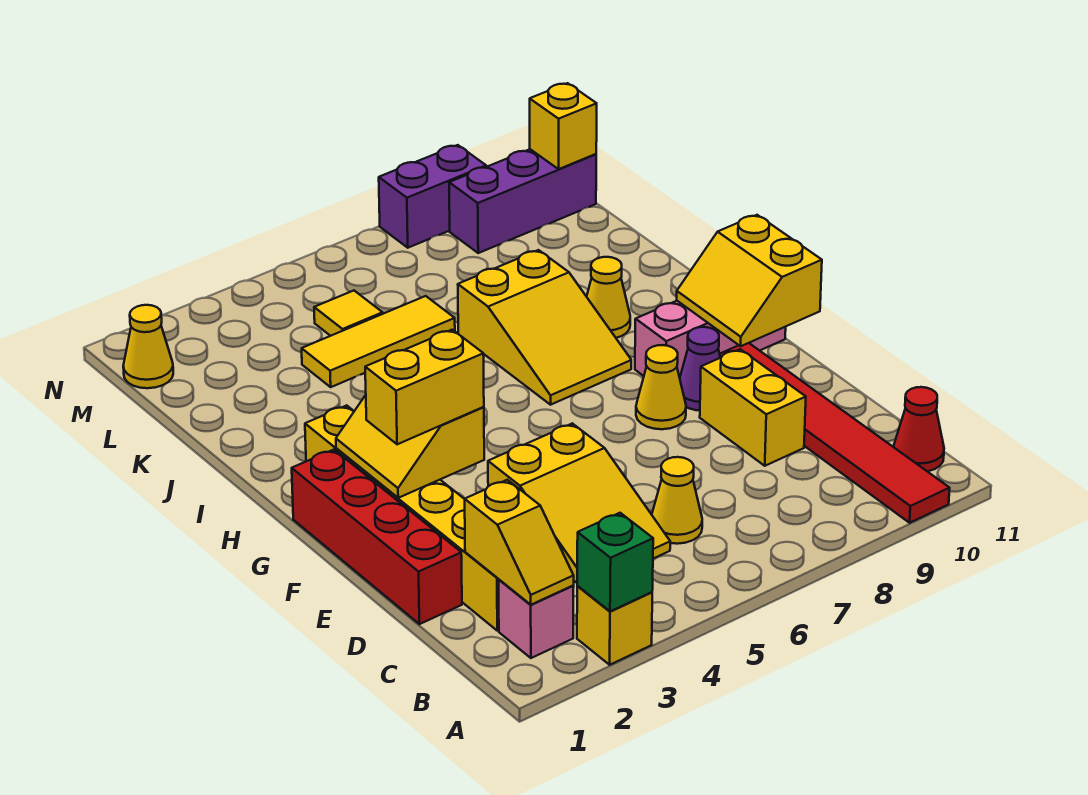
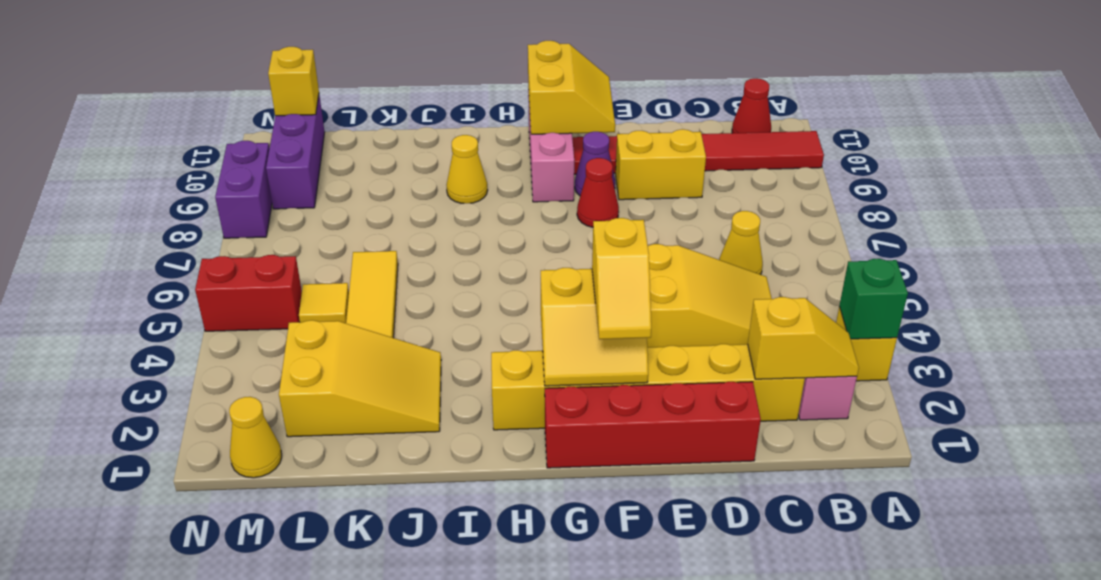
yellow 1x2 brick [365,330,484,444] -> yellow 1x2 slope [592,218,651,339]
yellow 1x1 cone [636,345,686,429] -> red 1x1 cone [577,158,619,227]
yellow 2x2 slope [677,215,822,346] -> yellow 2x2 slope turned to [528,41,615,134]
yellow 2x3 slope [458,250,631,405] -> yellow 2x3 slope moved to [279,320,441,437]
none -> red 1x2 brick [195,255,302,331]

